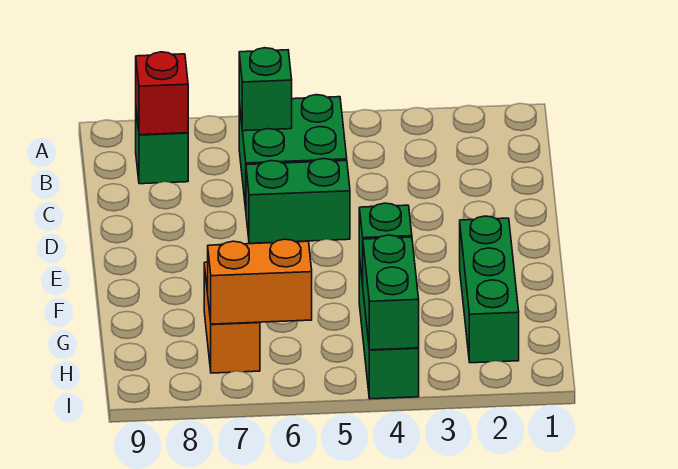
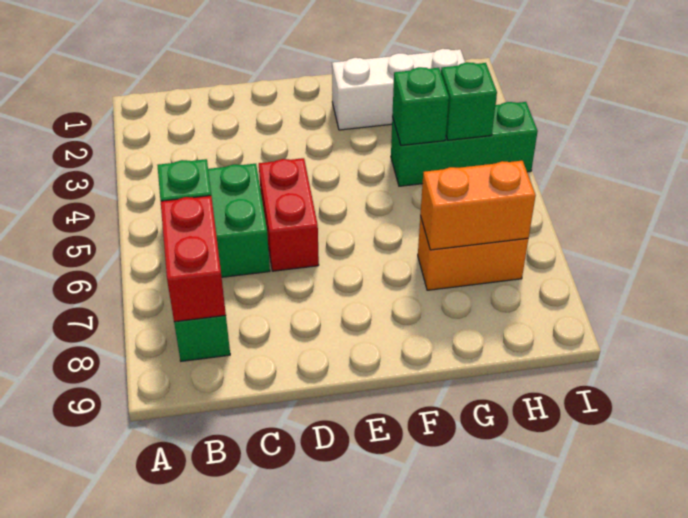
red 1x1 brick [136,52,188,135] -> red 1x2 brick [161,196,226,322]
green 1x2 brick [246,159,350,243] -> red 1x2 brick [259,158,319,271]
green 1x3 brick [460,216,519,363] -> white 1x3 brick [332,49,465,130]
green 1x2 brick [362,235,419,350] -> green 1x1 brick [441,62,497,140]
orange 1x2 brick [208,239,312,324] -> orange 1x2 brick turned to [420,161,536,250]

